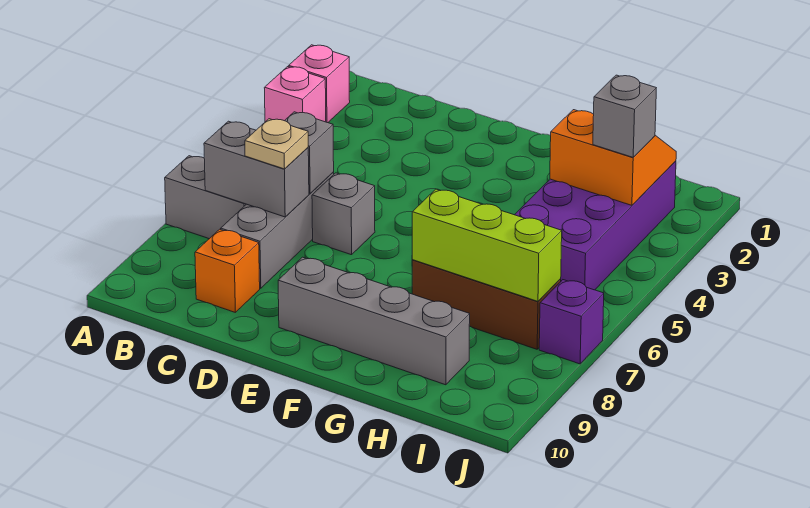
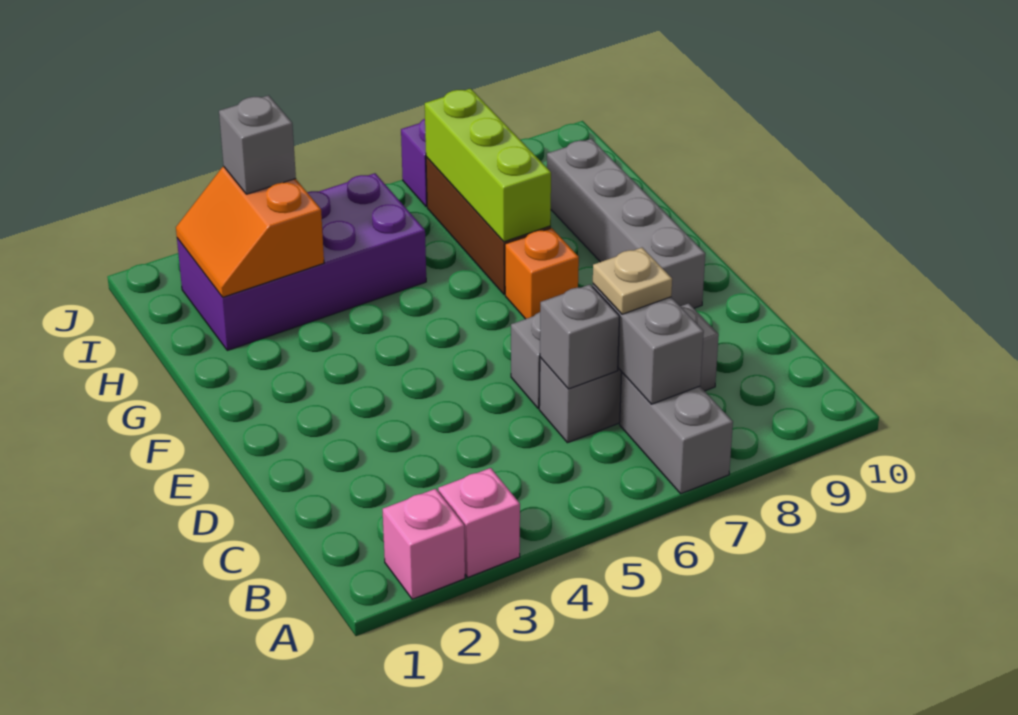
orange 1x1 brick [195,229,260,312] -> orange 1x1 brick moved to [505,228,579,319]

